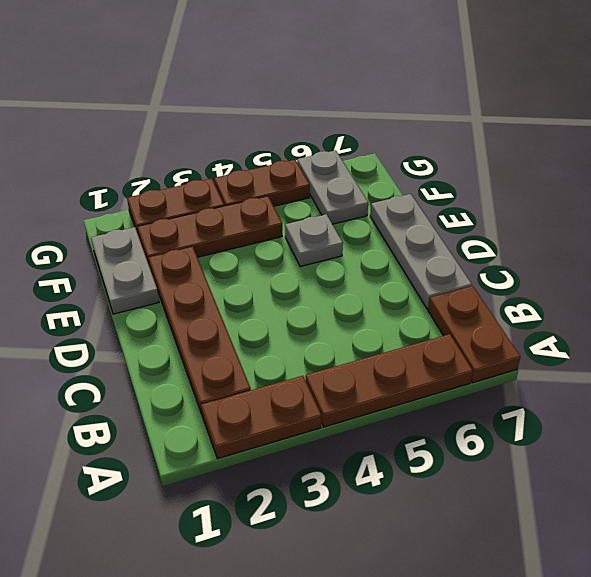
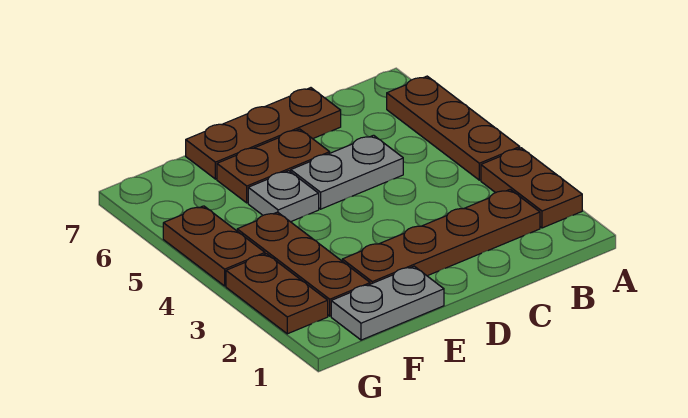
brown 1x2 plate [428,286,520,383] -> brown 1x2 plate moved to [217,129,330,203]
grey 1x3 plate [370,194,472,309] -> brown 1x3 plate [186,88,341,179]
grey 1x2 plate [297,150,368,224] -> grey 1x2 plate moved to [291,135,403,209]

